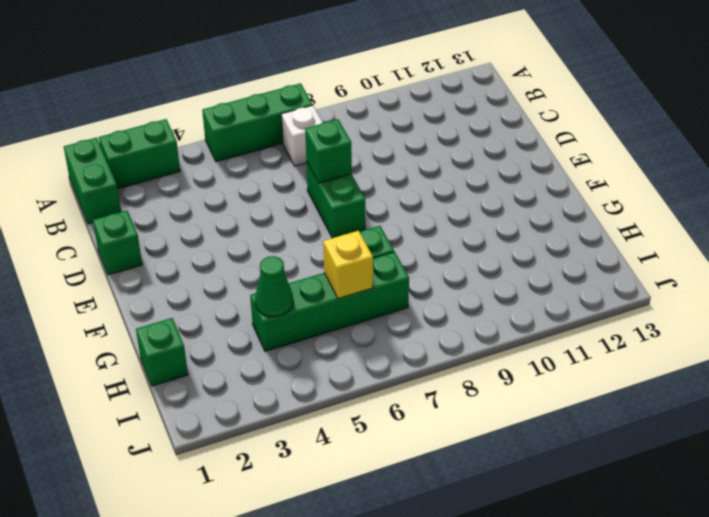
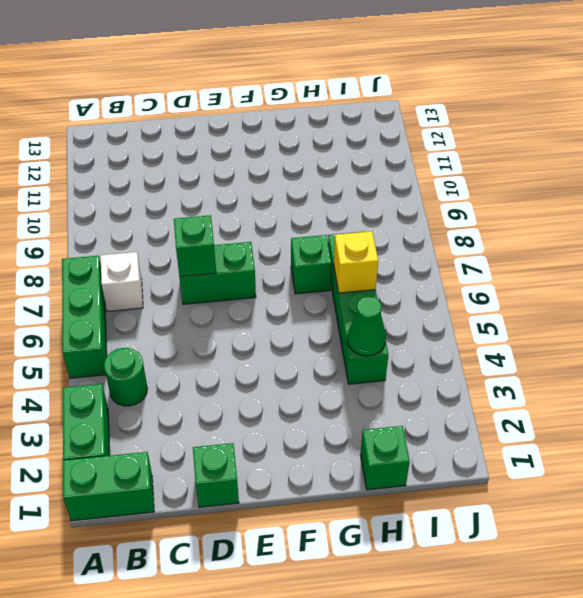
none -> green 1x1 round brick [104,348,148,406]

